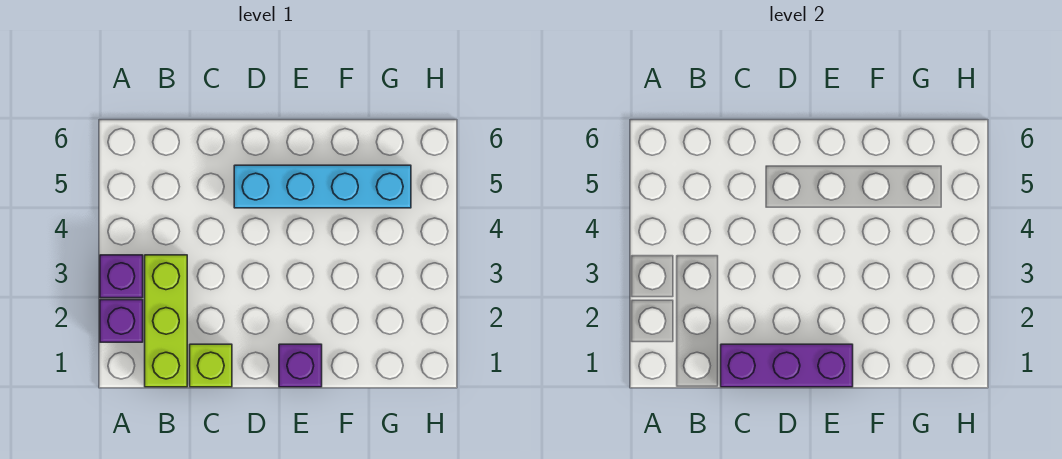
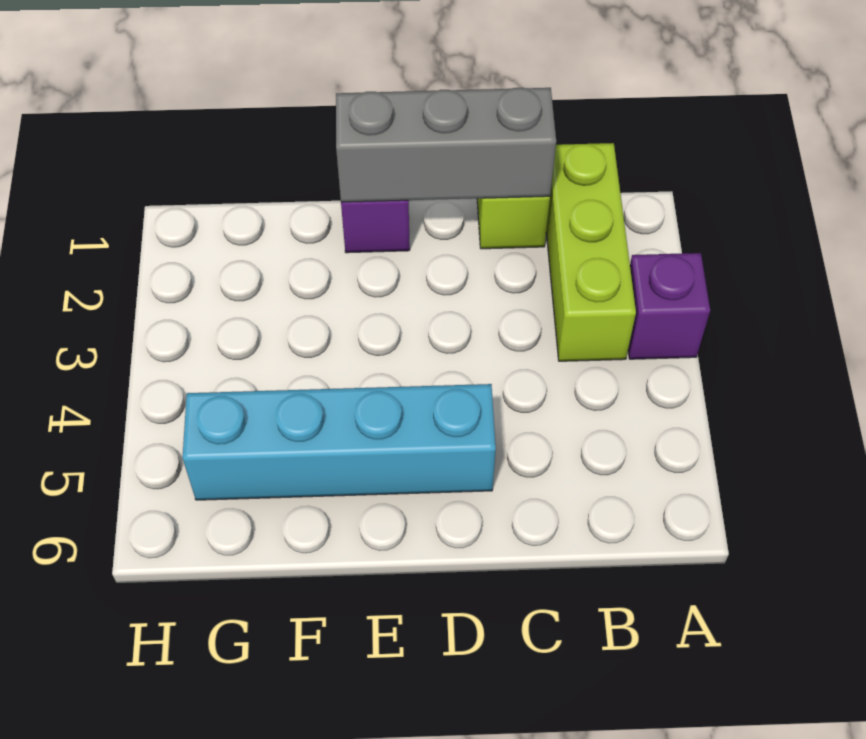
purple 1x1 brick [100,300,143,342] -> none
purple 1x3 brick [721,344,853,387] -> grey 1x3 brick [336,88,556,202]

